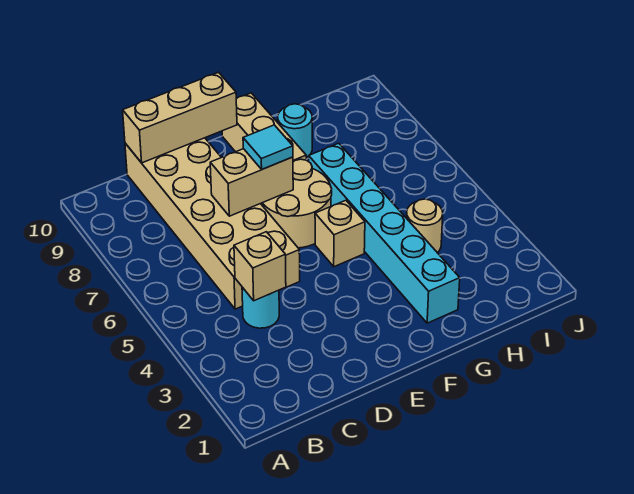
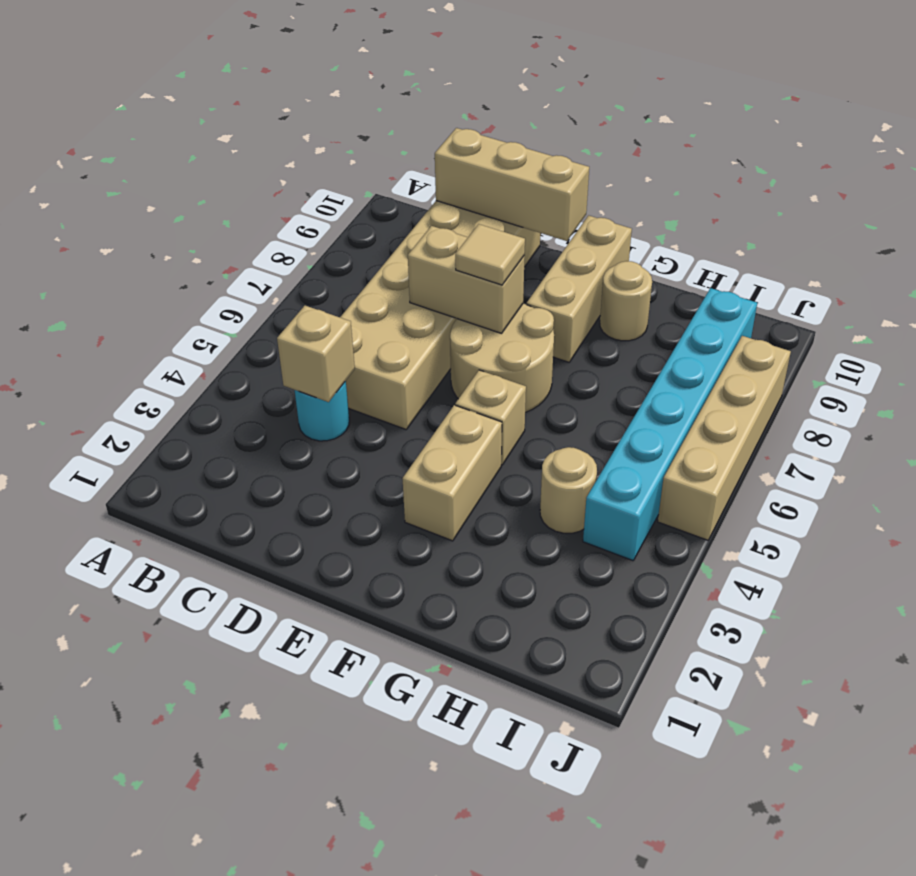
cyan 1x1 tile [243,125,293,169] -> tan 1x1 tile [455,224,525,285]
none -> tan 1x2 brick [402,405,502,541]
cyan 1x6 brick [309,143,460,323] -> cyan 1x6 brick moved to [583,288,757,561]
cyan 1x1 round brick [278,104,312,158] -> tan 1x1 round brick [600,261,652,341]
none -> tan 1x4 brick [658,336,791,540]

